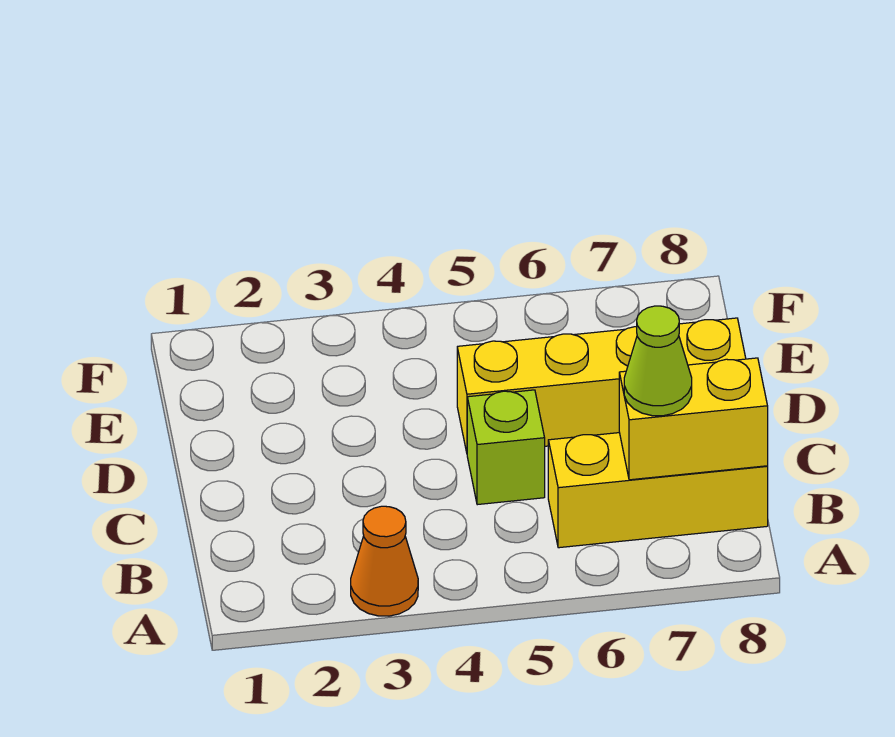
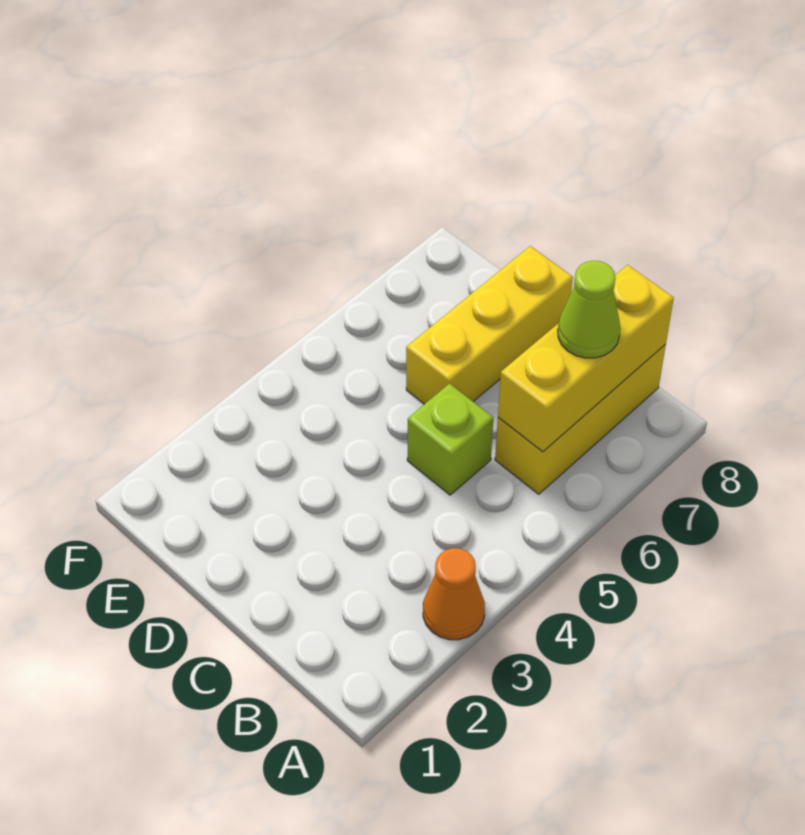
yellow 1x2 brick [619,358,768,480] -> yellow 1x3 brick [498,265,674,452]
yellow 1x4 brick [457,318,746,452] -> yellow 1x3 brick [406,246,573,404]

